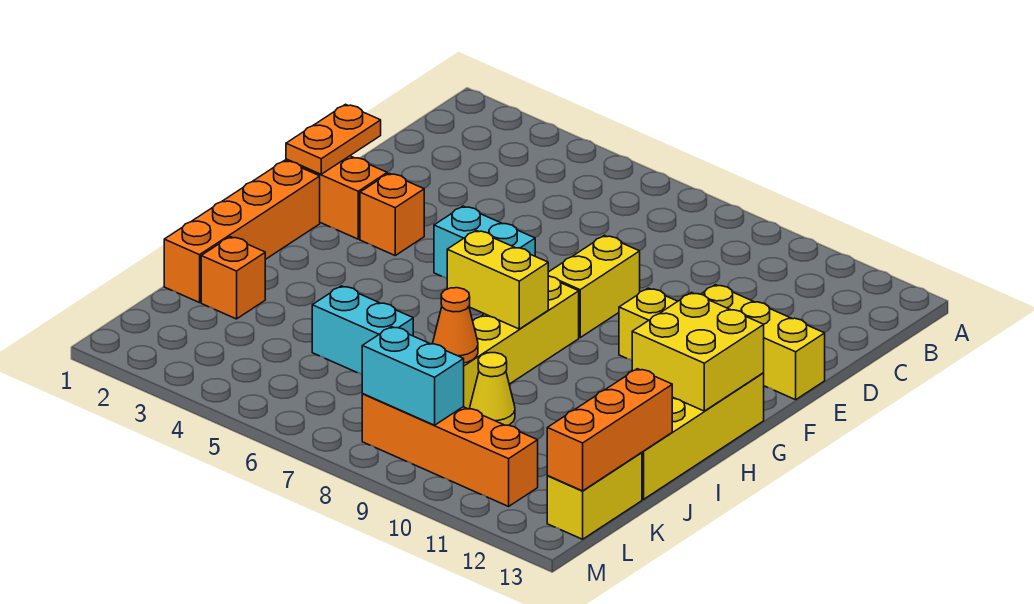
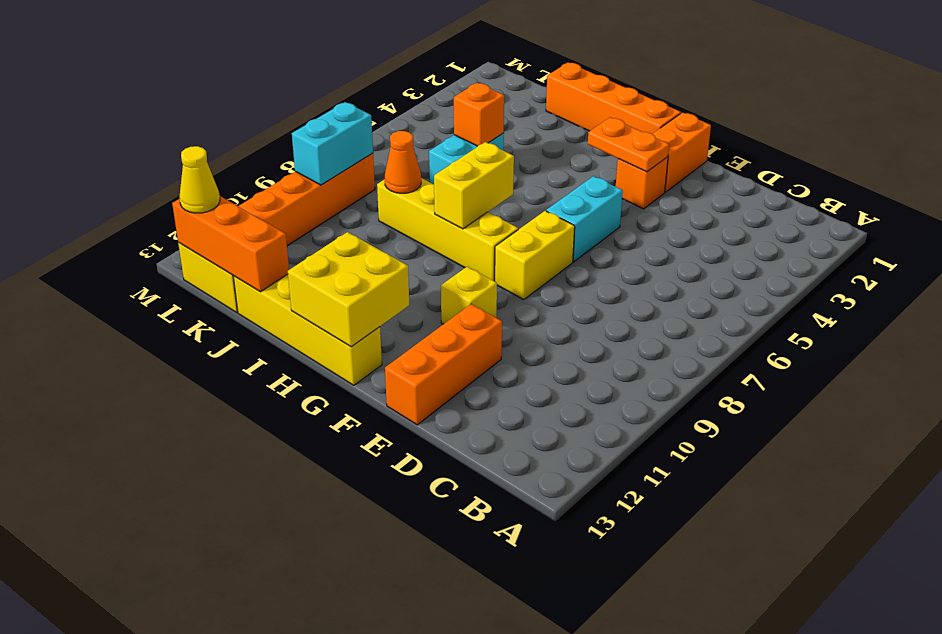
orange 1x2 plate [286,104,381,174] -> orange 1x2 plate moved to [588,117,669,172]
yellow 1x2 brick [548,235,640,337] -> yellow 1x2 brick turned to [495,211,575,300]
yellow 1x3 brick [701,285,825,400] -> orange 1x3 brick [385,304,502,425]
orange 1x1 brick [201,237,265,319] -> orange 1x1 brick moved to [454,83,504,146]
yellow 1x1 cone [470,353,515,425] -> yellow 1x1 cone moved to [179,146,220,213]

